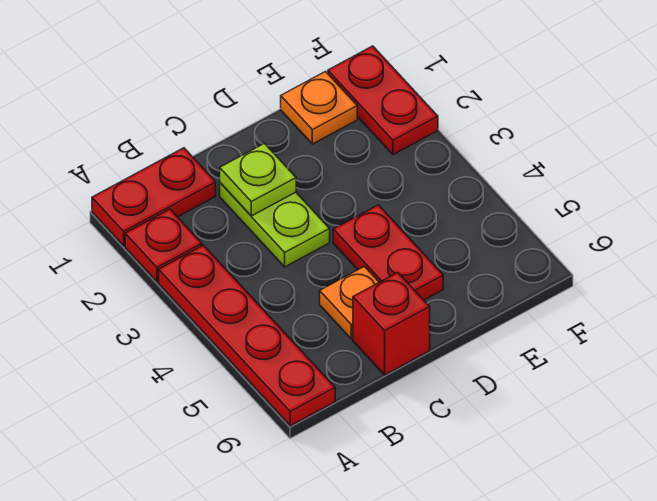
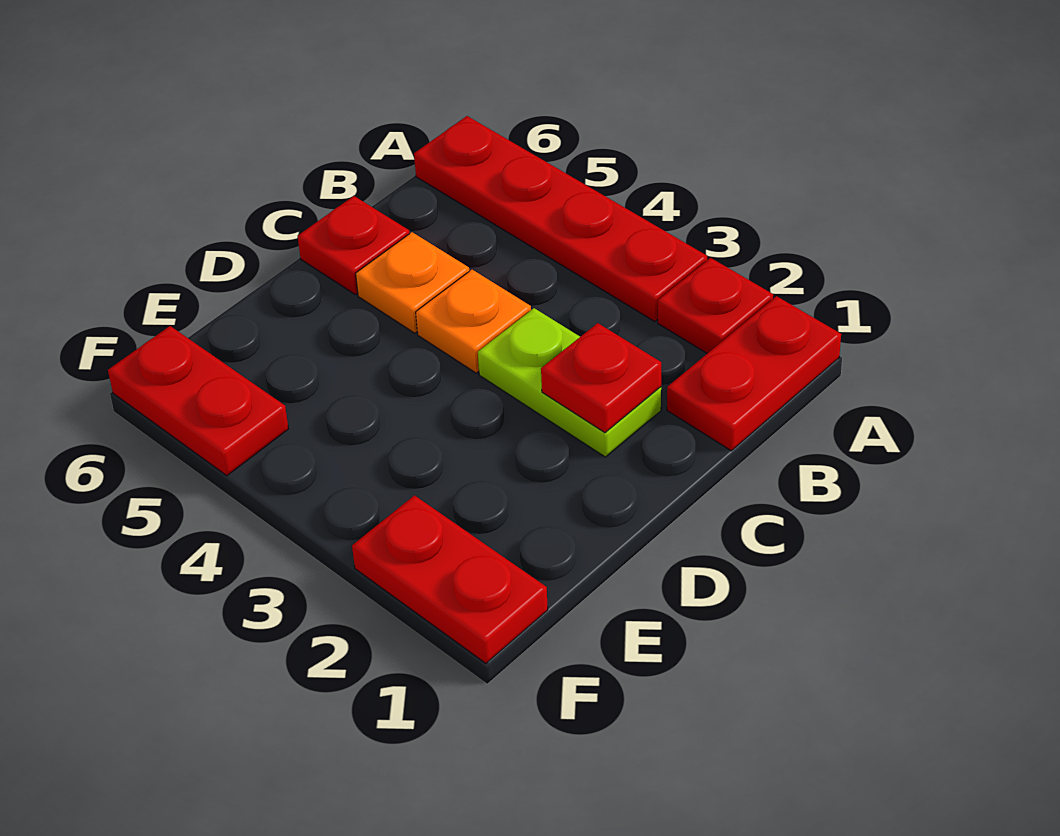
lime 1x1 plate [220,143,296,216] -> red 1x1 plate [541,323,661,433]
red 1x1 brick [353,273,430,375] -> red 1x1 plate [298,196,409,295]
red 1x2 plate [333,205,443,300] -> red 1x2 plate moved to [108,326,289,476]
orange 1x1 plate [281,72,357,144] -> orange 1x1 plate moved to [416,270,531,373]

